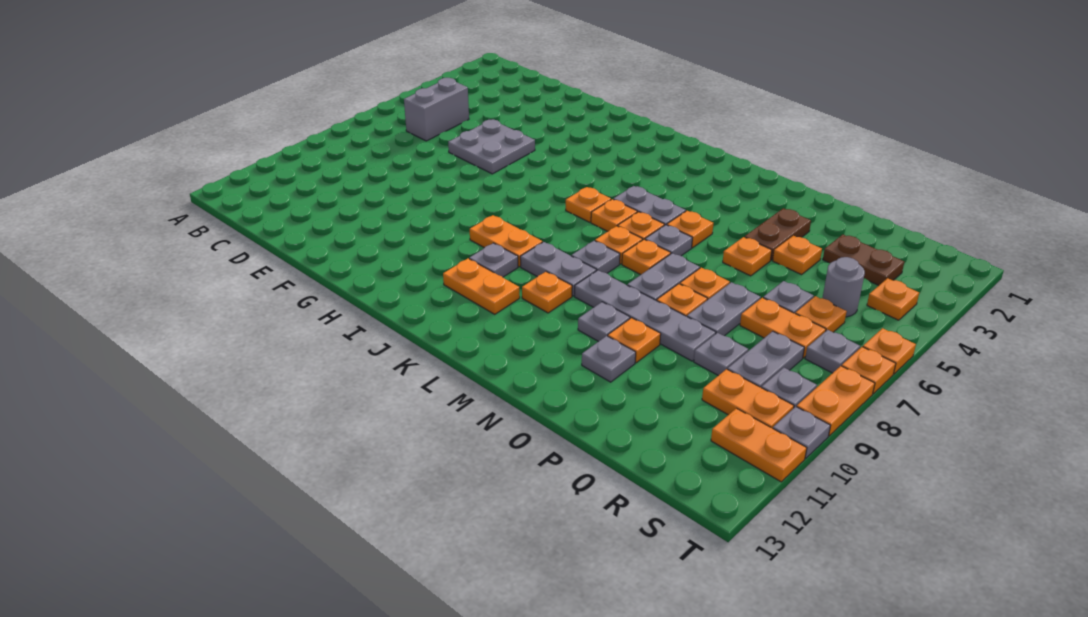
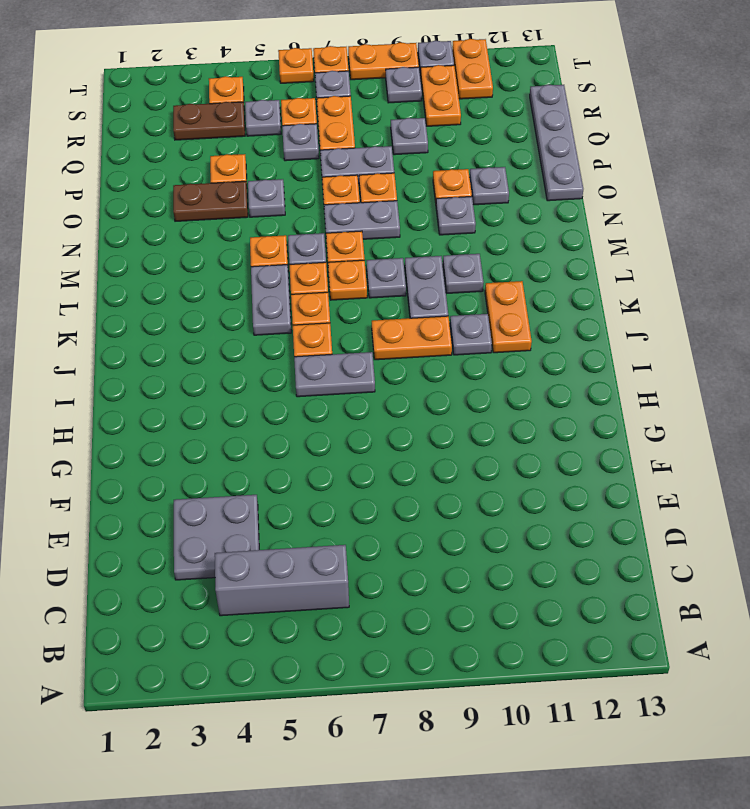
grey 1x2 brick [404,78,469,141] -> grey 1x3 brick [215,545,349,616]
grey 2x2 plate [448,119,535,174] -> grey 2x2 plate moved to [174,495,259,580]
orange 1x2 plate [470,215,542,267] -> orange 1x2 plate turned to [372,316,452,360]
orange 1x1 plate [522,272,572,313] -> grey 1x1 plate [443,254,484,293]
grey 1x4 plate [575,270,716,361] -> grey 1x4 plate moved to [530,84,583,201]
orange 1x1 plate [723,237,772,276] -> grey 1x1 plate [248,179,285,217]
brown 1x2 plate [823,235,904,285] -> brown 1x2 plate turned to [173,102,245,140]
grey 1x1 round brick [823,257,865,317] -> grey 1x1 plate [245,100,281,136]
grey 1x2 plate [728,331,804,387] -> grey 1x2 plate moved to [294,352,375,397]

